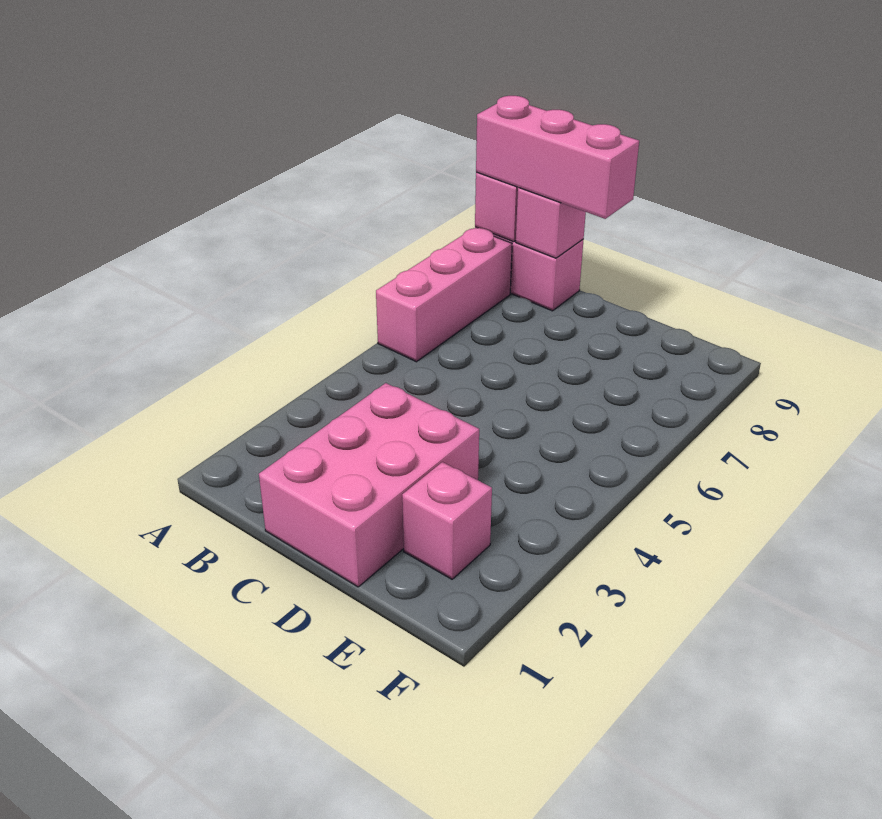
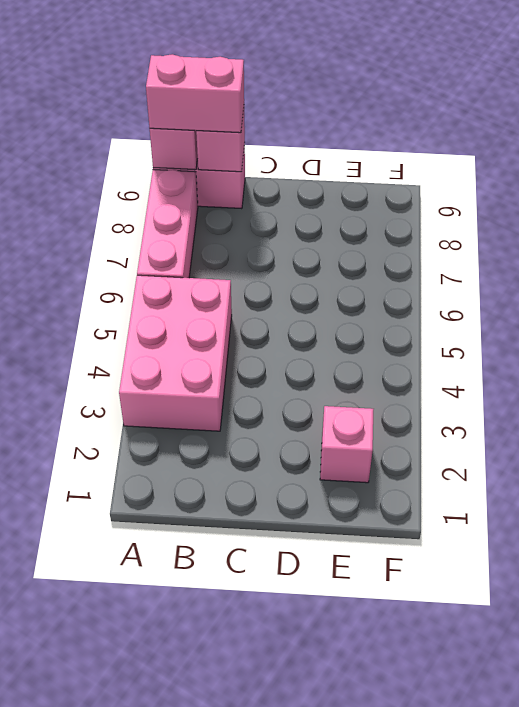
pink 1x3 brick [476,96,639,219] -> pink 1x2 brick [146,54,244,133]
pink 2x3 brick [259,383,479,587] -> pink 2x3 brick moved to [119,275,232,431]

